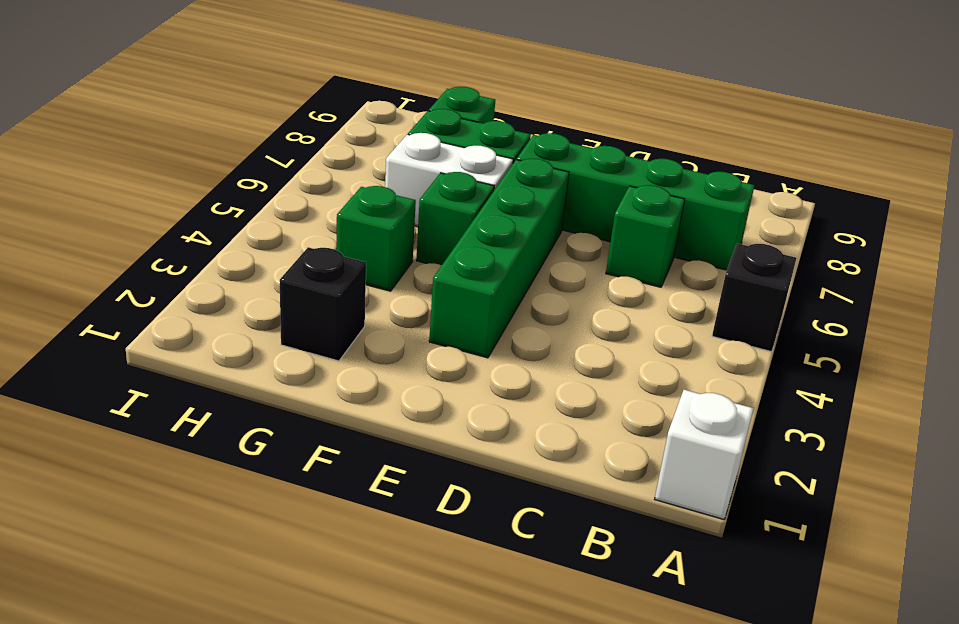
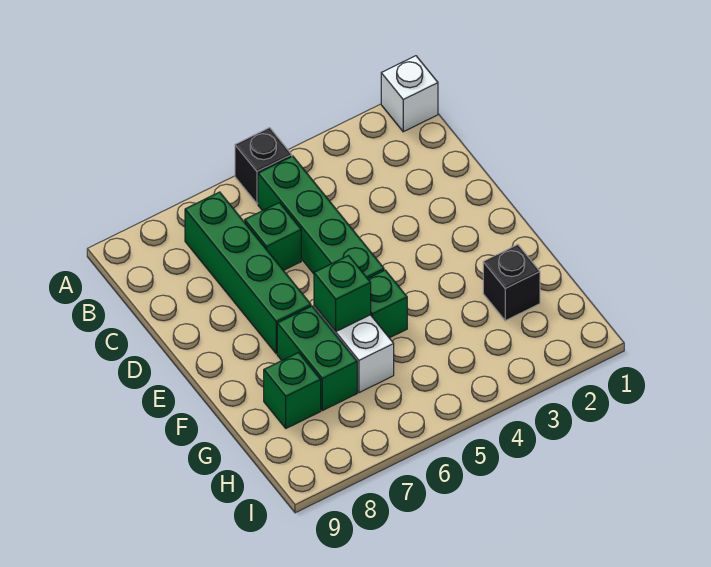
green 1x4 brick [429,158,569,358] -> green 1x4 brick turned to [258,156,384,279]
green 1x1 brick [337,186,416,291] -> green 1x1 brick moved to [314,256,371,331]

